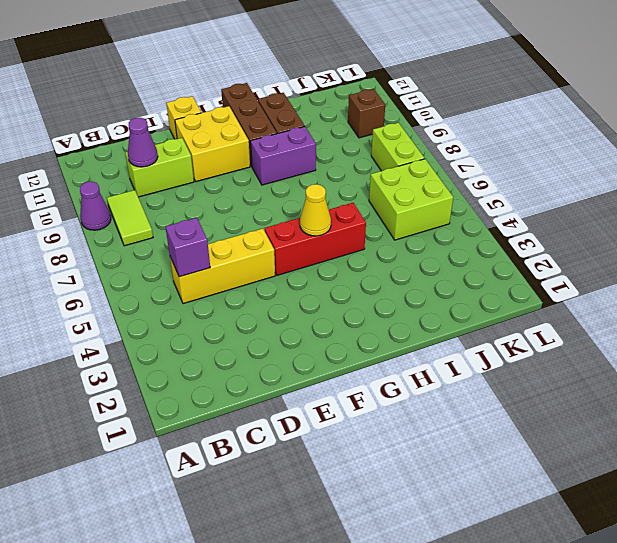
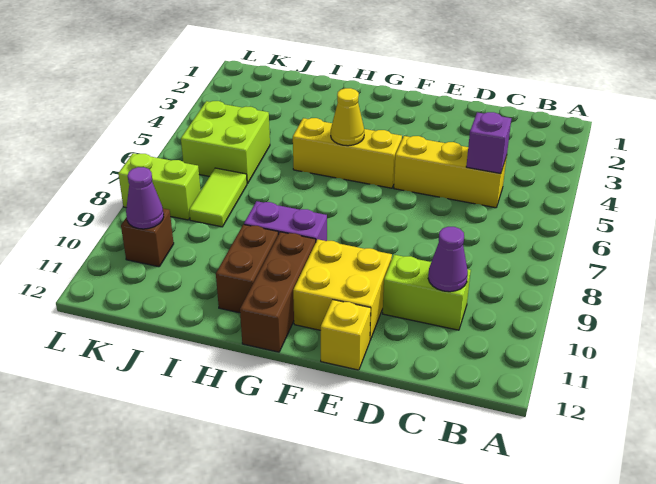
purple 1x1 cone [80,182,111,230] -> purple 1x1 cone moved to [126,167,164,229]
lime 1x2 tile [107,190,153,246] -> lime 1x2 tile moved to [189,168,247,227]
red 1x3 brick [265,203,366,275] -> yellow 1x3 brick [293,118,402,188]
lime 1x2 brick [371,122,425,171] -> lime 1x2 brick turned to [118,153,201,220]

